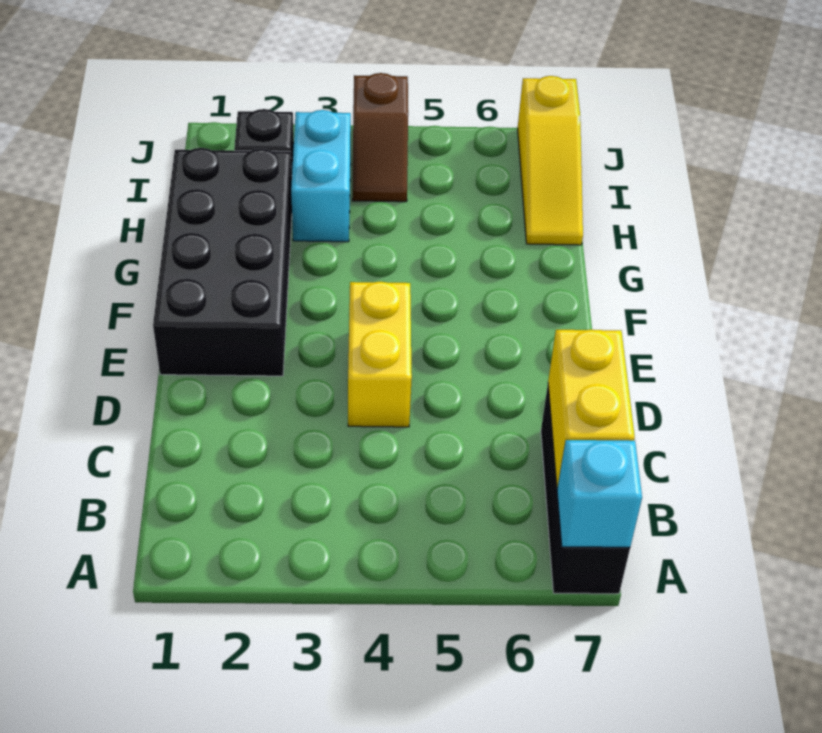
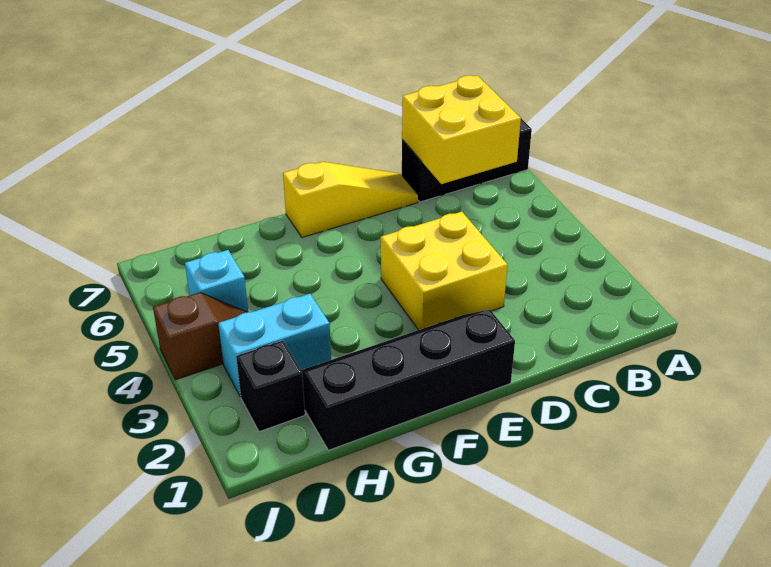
cyan 1x1 brick [557,440,642,547] -> cyan 1x1 brick moved to [185,250,248,312]
yellow 1x2 brick [548,330,635,488] -> yellow 2x2 brick [402,75,521,184]
yellow 1x2 brick [348,282,412,427] -> yellow 2x2 brick [381,212,507,330]
black 2x4 brick [153,148,292,376] -> black 2x4 slope [301,309,515,450]
yellow 1x3 slope [518,76,583,245] -> yellow 1x3 slope moved to [283,162,418,238]

